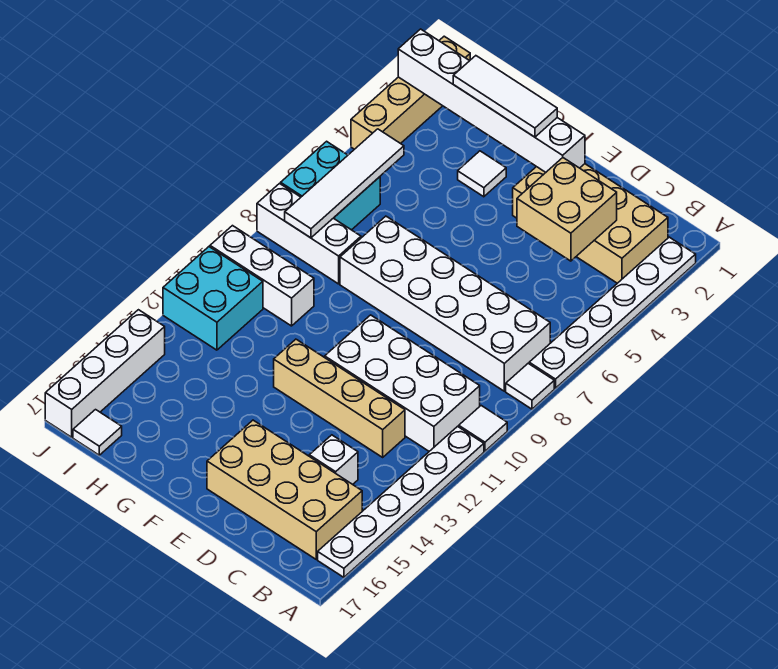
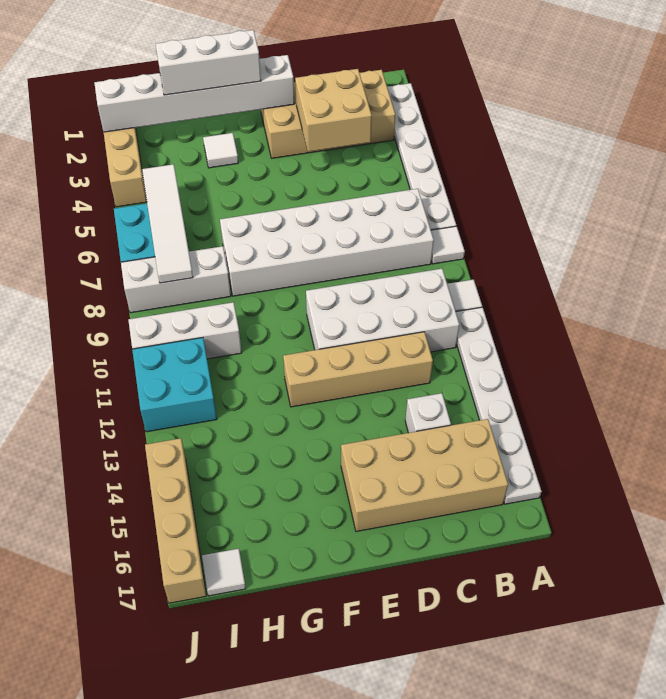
white 1x3 tile [453,56,557,137] -> white 1x3 brick [156,30,261,95]
white 1x4 brick [45,310,165,437] -> tan 1x4 brick [145,438,206,603]

